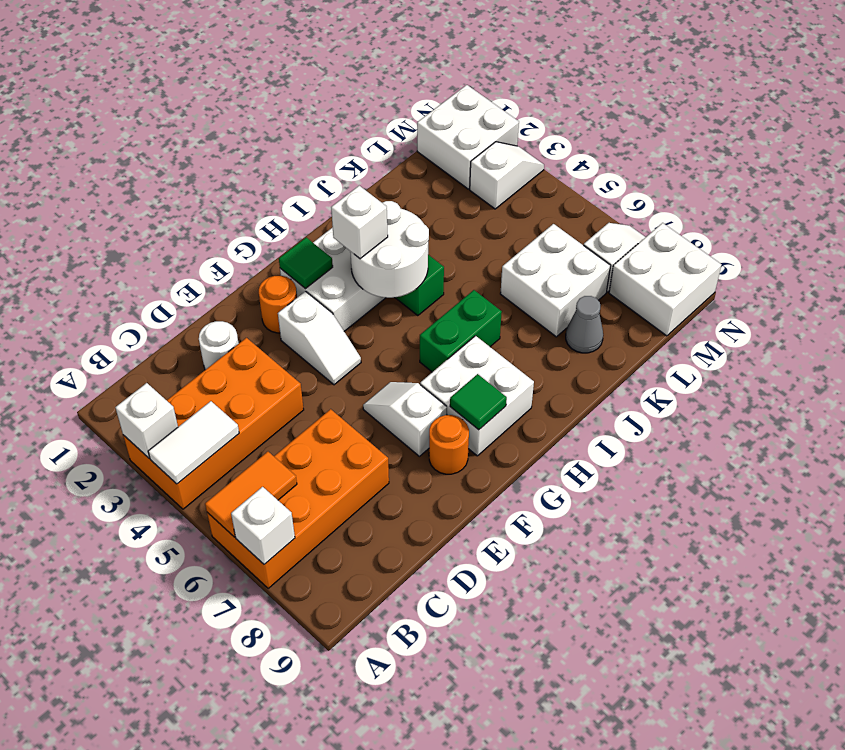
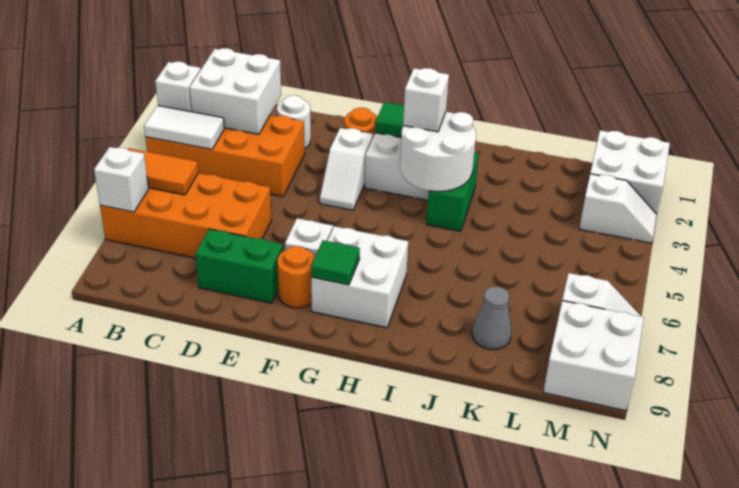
green 1x2 brick [420,290,502,372] -> green 1x2 brick moved to [195,229,283,303]
white 2x2 brick [500,224,610,337] -> white 2x2 brick moved to [190,48,281,134]

